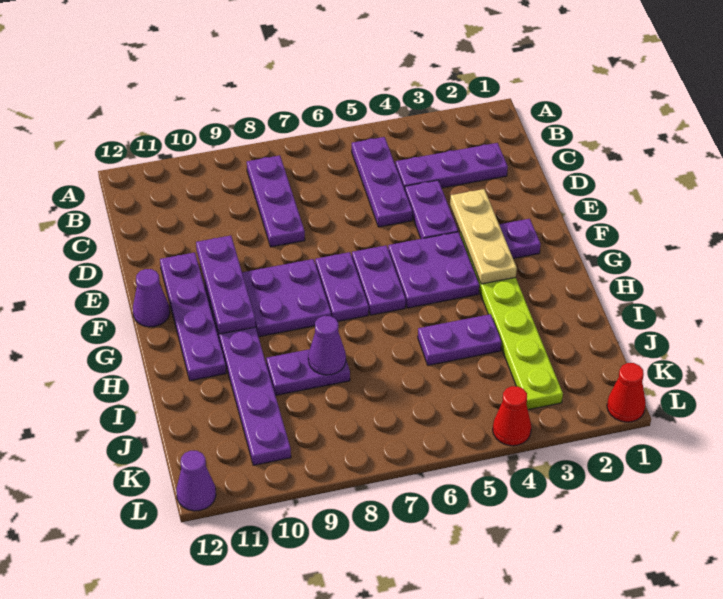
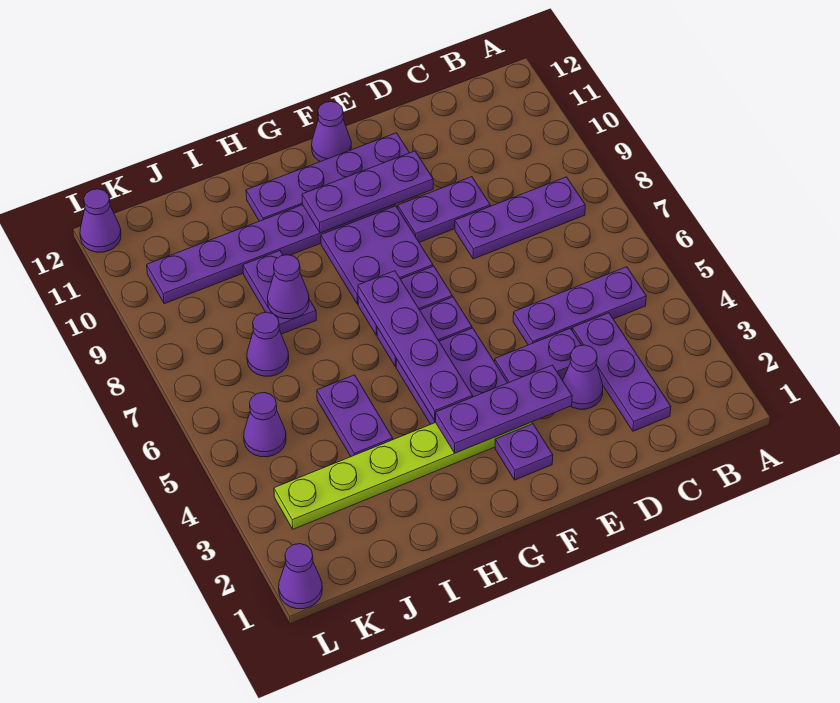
none -> purple 1x1 cone [563,345,603,409]
none -> purple 1x2 plate [398,177,490,242]
tan 1x3 plate [450,189,517,284] -> purple 1x3 plate [435,365,572,453]
none -> purple 1x4 plate [358,271,473,420]
none -> purple 1x1 cone [247,312,289,376]
none -> purple 1x1 cone [244,393,286,457]
red 1x1 cone [607,363,646,422] -> purple 1x1 cone [279,544,322,609]
red 1x1 cone [493,386,531,446] -> none

